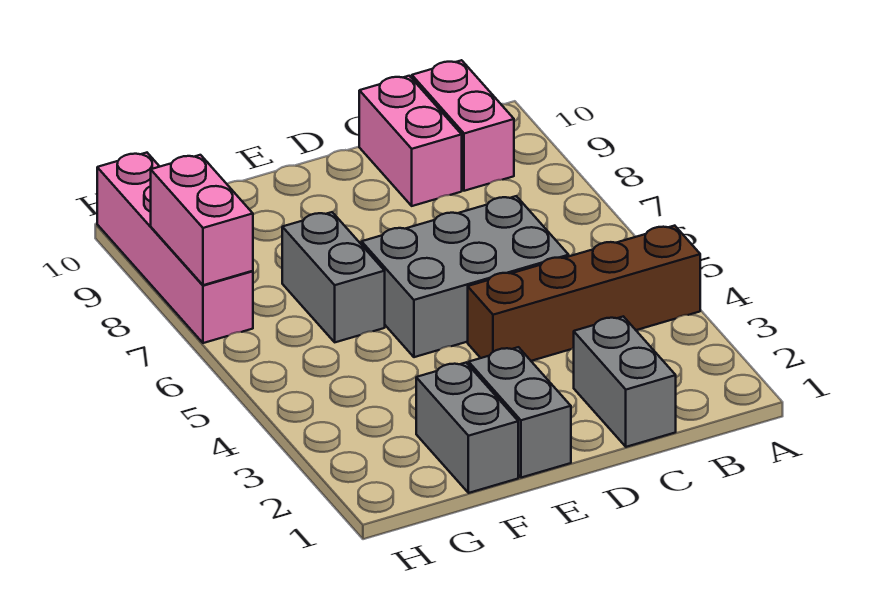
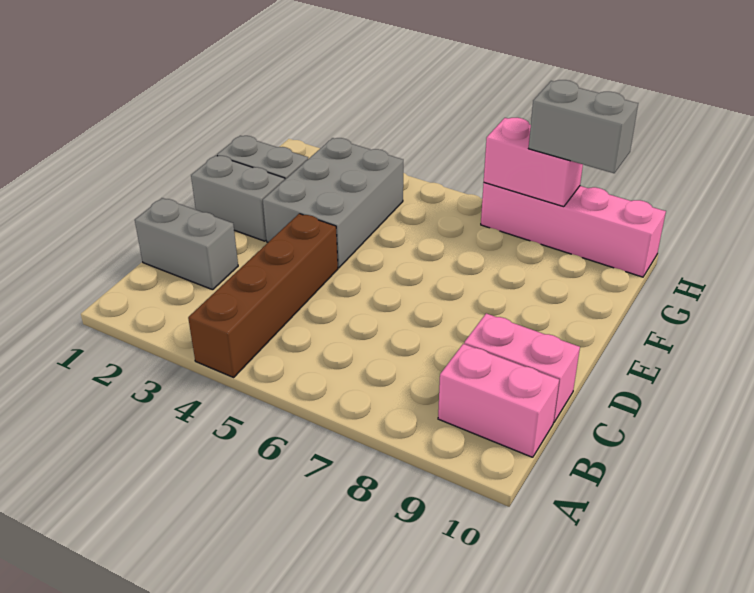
grey 2x3 brick [362,196,569,357] -> grey 2x3 brick moved to [263,138,403,268]
grey 1x2 brick [282,212,385,342] -> grey 1x2 brick moved to [529,80,638,173]

